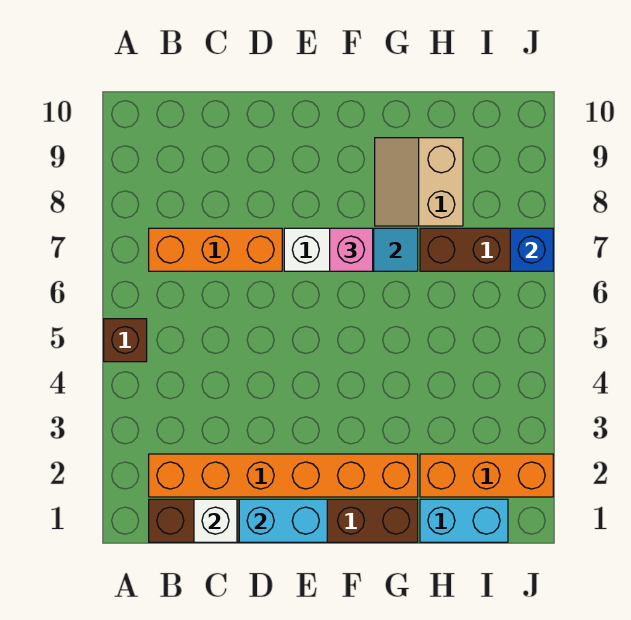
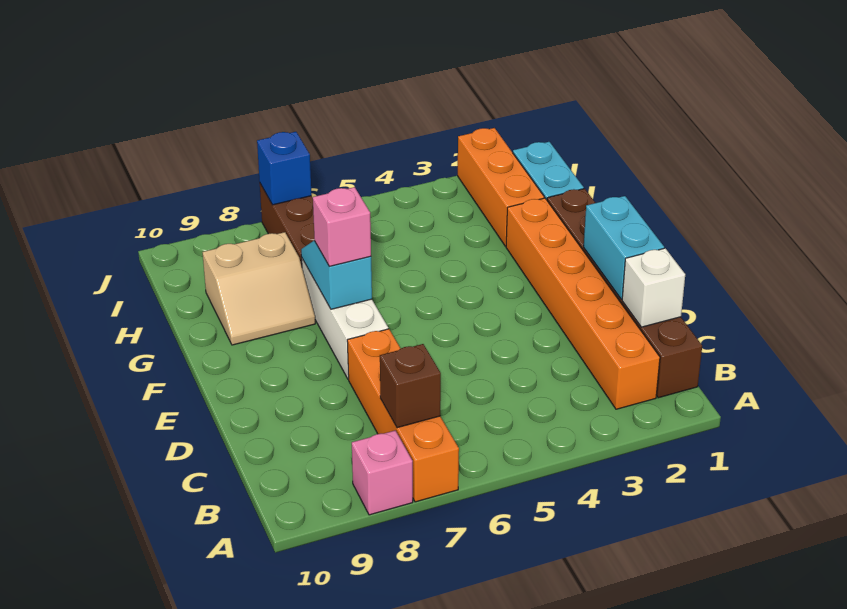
brown 1x1 brick [104,319,147,362] -> brown 1x1 brick moved to [380,344,441,428]
none -> pink 1x1 brick [352,430,413,515]
orange 1x3 brick [149,228,282,271] -> orange 1x4 brick [347,329,459,502]

